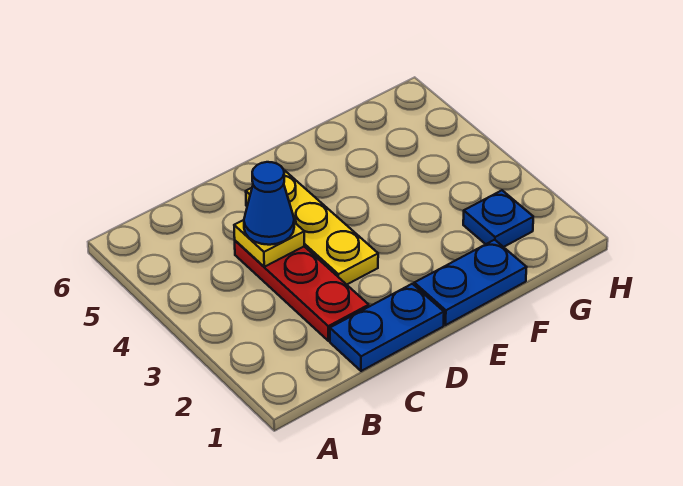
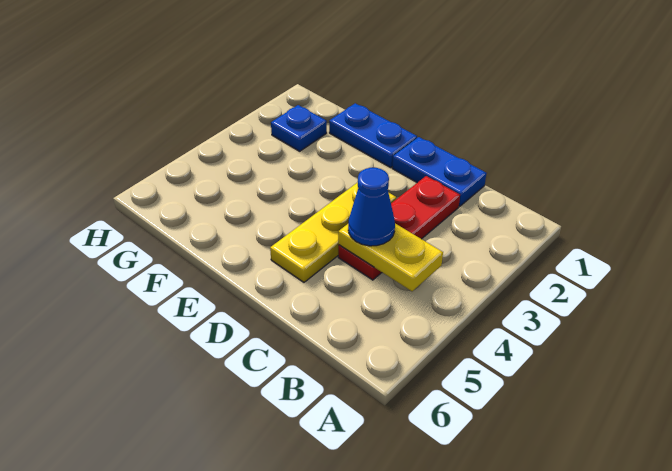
yellow 1x1 plate [234,220,304,267] -> yellow 1x2 plate [338,224,443,291]

